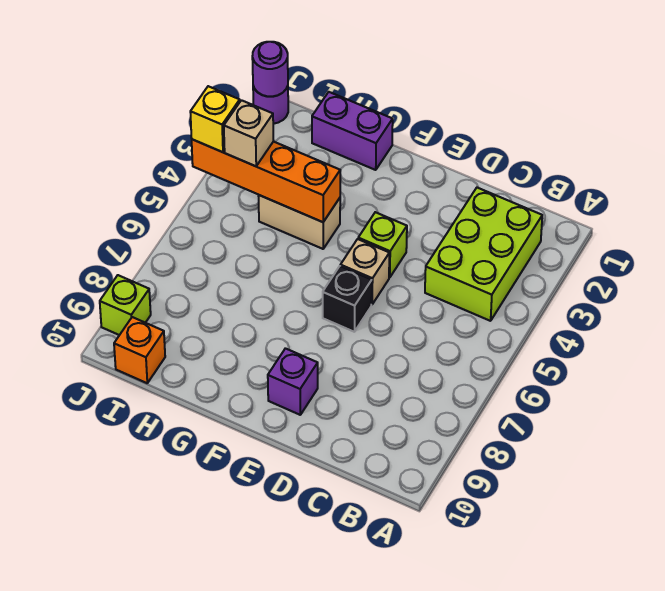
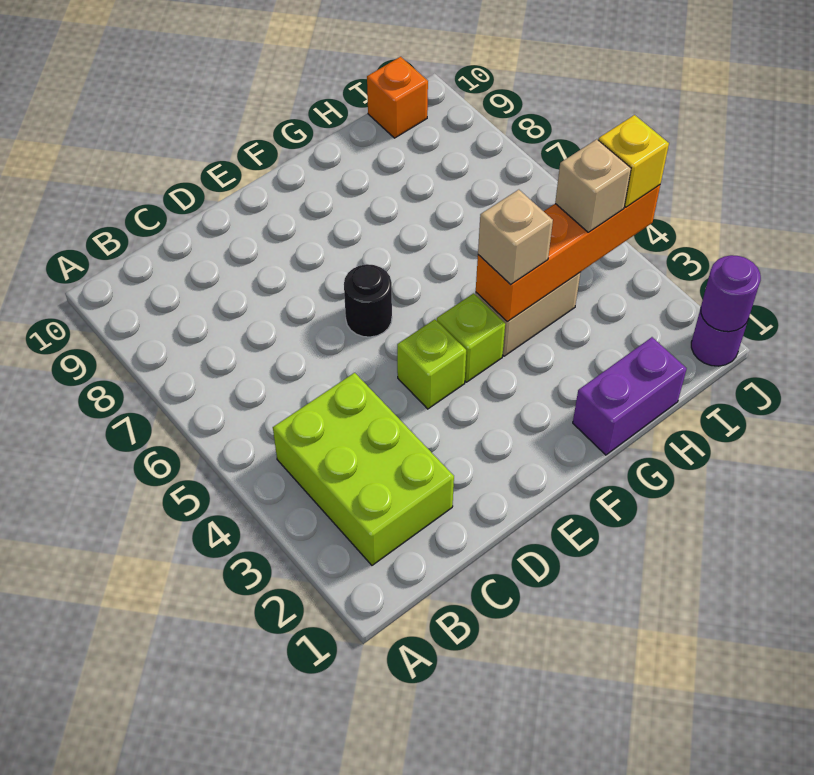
tan 1x1 brick [340,239,389,304] -> tan 1x1 brick moved to [478,190,553,285]
black 1x1 brick [323,266,372,332] -> black 1x1 round brick [344,264,392,337]
purple 1x1 brick [268,348,318,415] -> none
lime 1x1 brick [100,275,151,335] -> lime 1x1 brick moved to [437,293,505,382]

